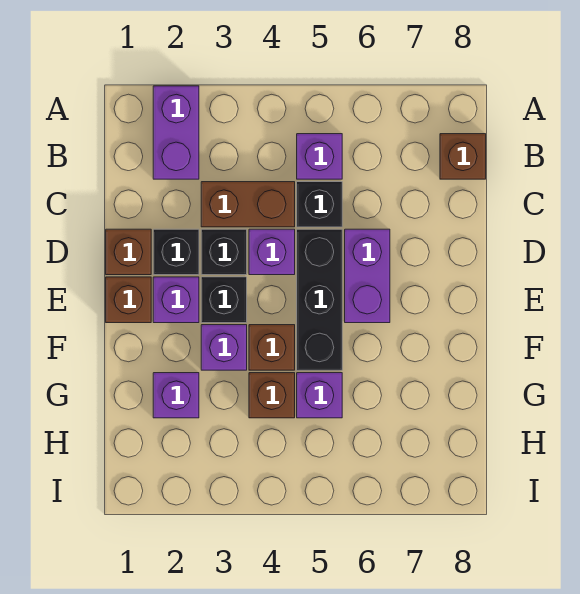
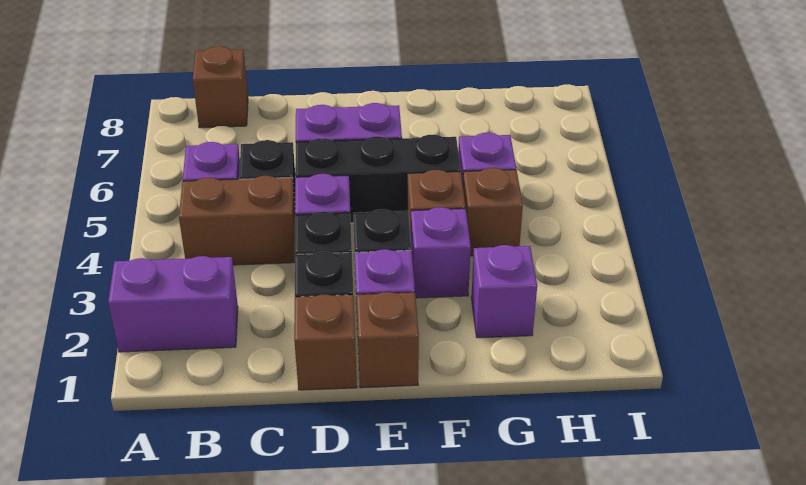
brown 1x2 brick [201,182,295,227] -> brown 1x2 brick turned to [179,176,295,265]

